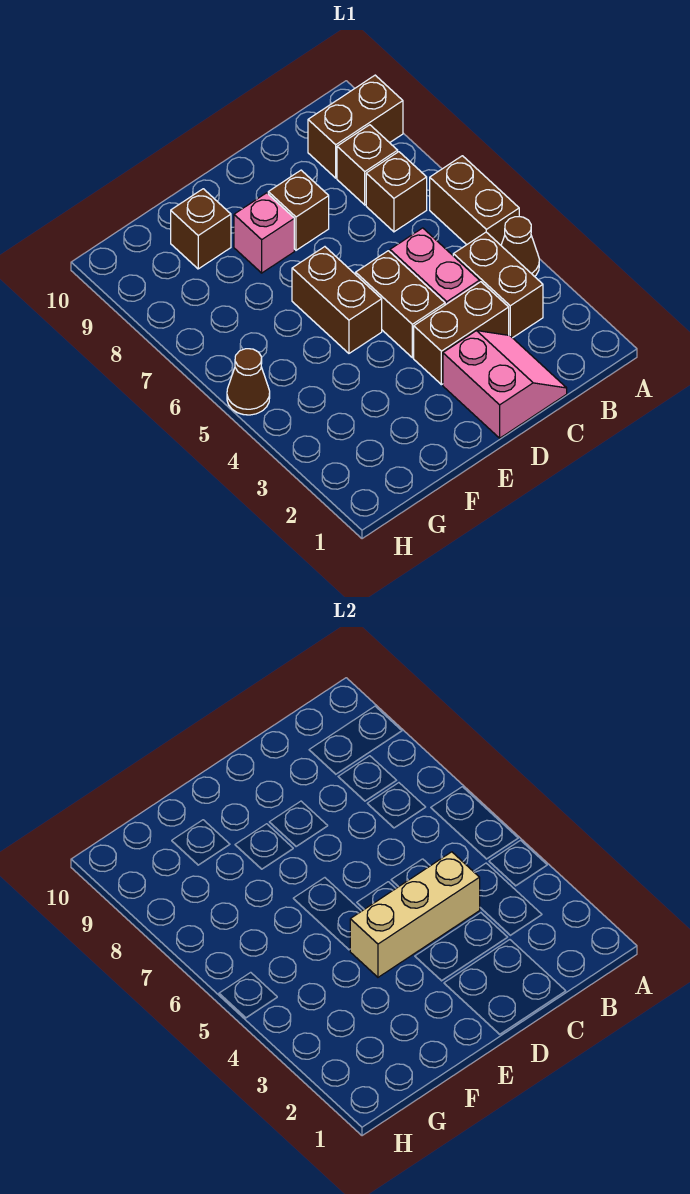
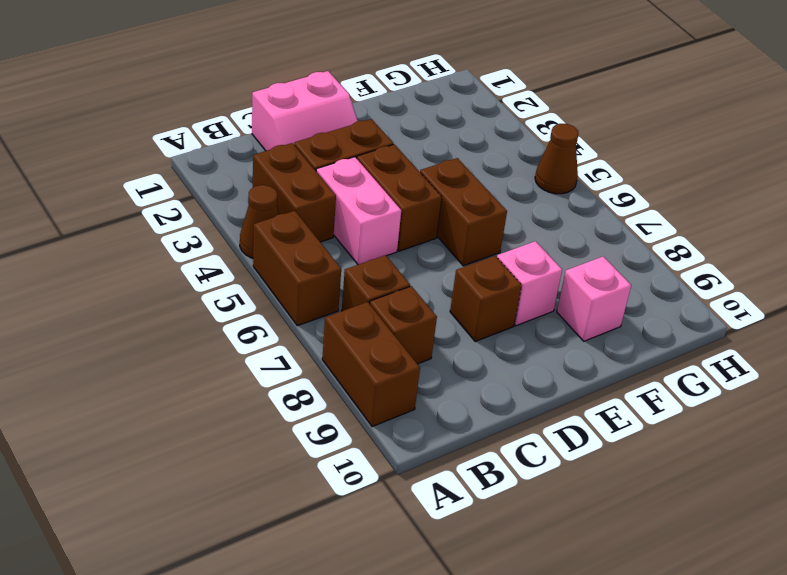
brown 1x2 brick [308,75,403,178] -> brown 1x2 brick turned to [322,302,420,427]
pink 2x2 slope [443,331,567,438] -> pink 2x2 slope turned to [252,71,358,151]
tan 1x3 brick [350,852,480,977] -> none
brown 1x1 brick [171,189,231,269] -> pink 1x1 brick [557,257,631,341]

